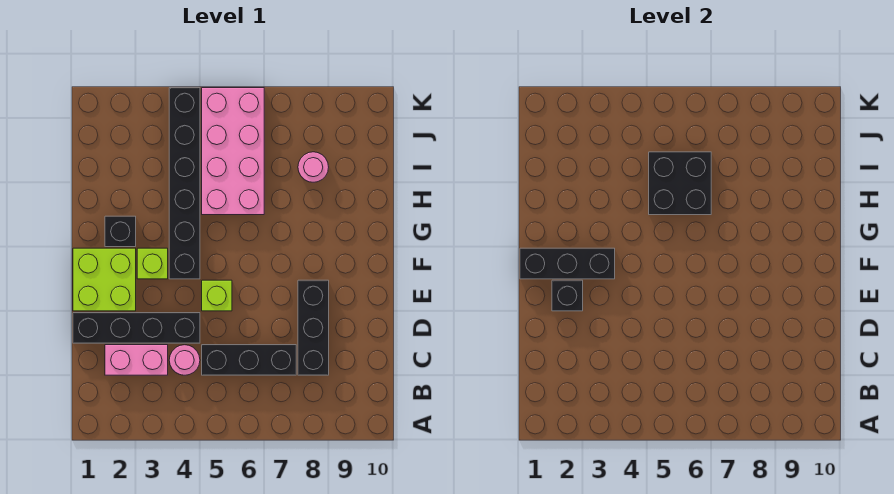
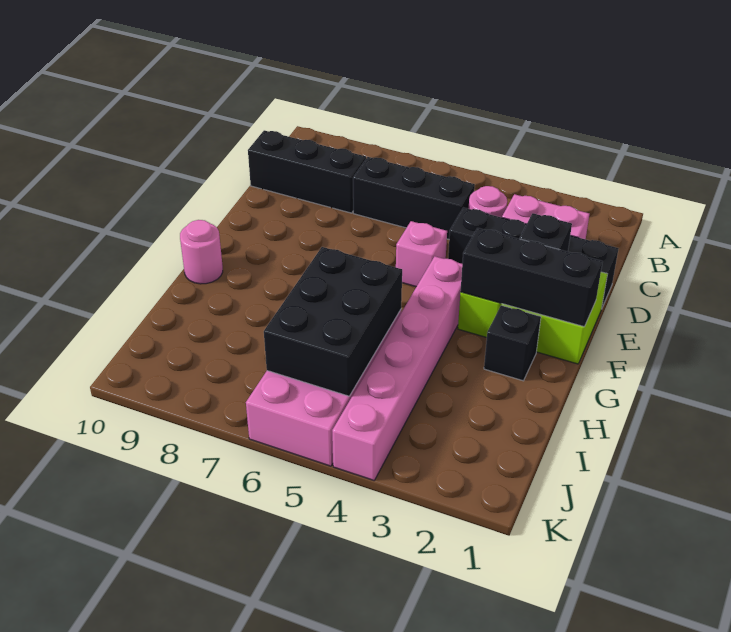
black 1x3 brick [298,280,329,375] -> black 1x3 brick turned to [248,130,366,213]
lime 1x1 brick [202,280,232,311] -> pink 1x1 brick [396,221,447,287]
black 1x6 brick [169,88,200,279] -> pink 1x6 brick [332,256,462,480]
black 2x2 brick [649,152,711,215] -> black 2x3 brick [264,247,402,396]
pink 1x1 round brick [298,152,329,182] -> pink 1x1 round brick moved to [180,220,223,284]

